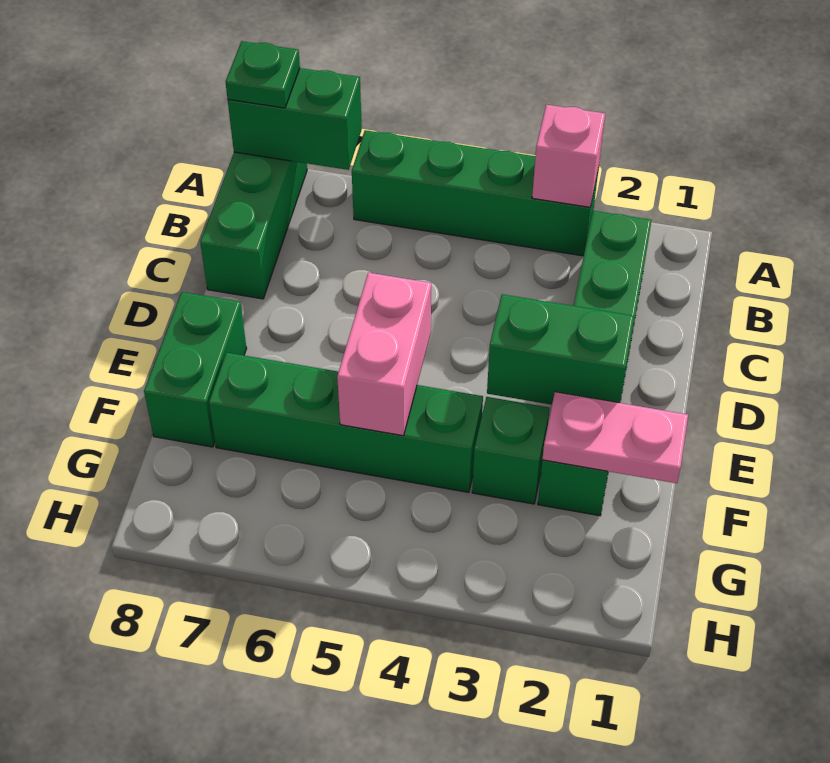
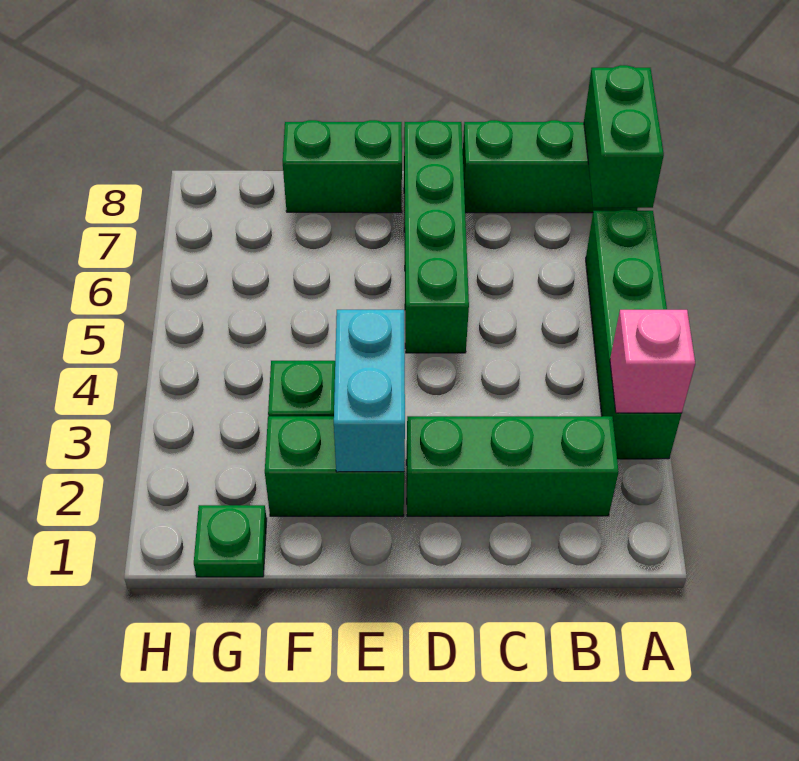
green 1x1 plate [226,41,300,108] -> green 1x1 plate moved to [194,505,267,577]
green 1x2 brick [487,294,634,405] -> cyan 1x2 brick [334,310,405,472]
pink 1x2 brick [337,273,431,436] -> none
pink 1x2 plate [542,392,688,483] -> none
green 1x4 brick [209,352,483,492] -> green 1x4 brick moved to [404,120,469,353]

